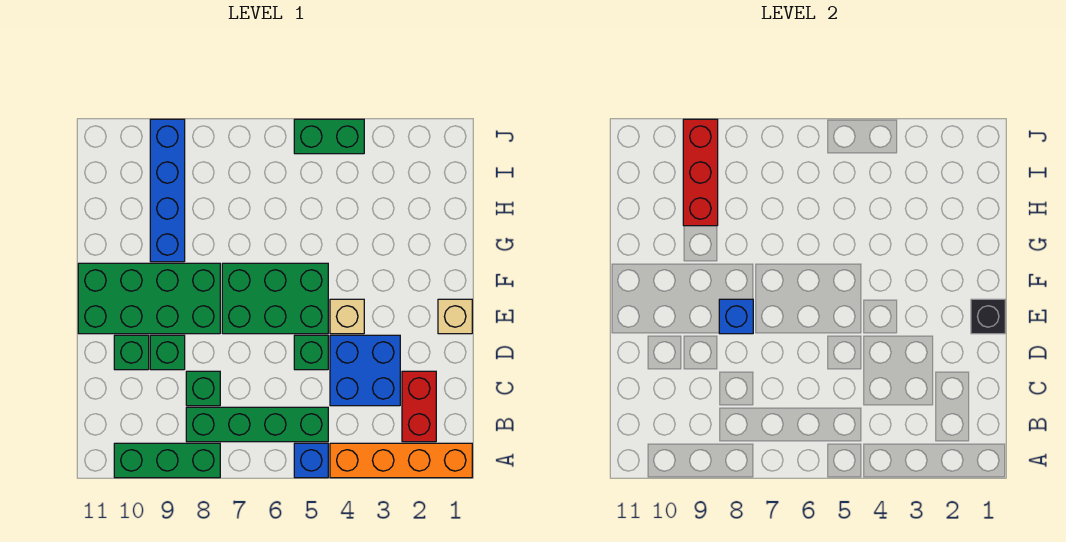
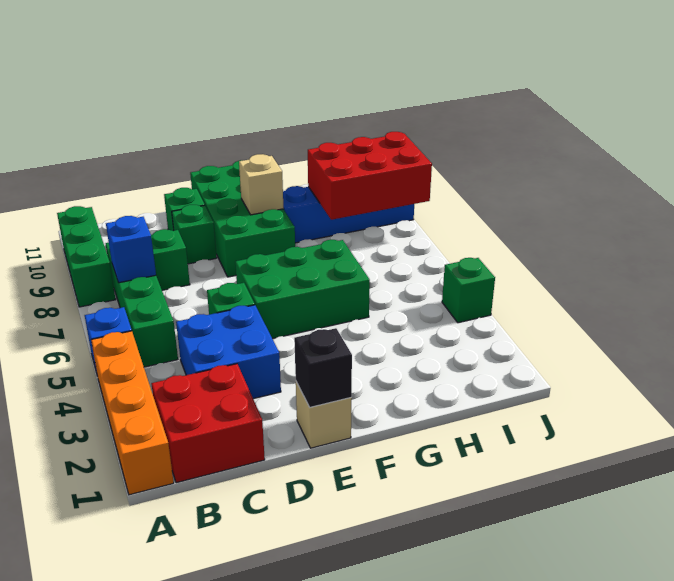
red 1x2 brick [402,371,436,442] -> red 2x2 brick [151,364,265,483]
tan 1x1 brick [330,299,364,334] -> tan 1x1 brick moved to [239,154,284,215]
green 2x3 brick [222,263,328,334] -> green 2x3 brick turned to [235,240,370,339]
blue 1x1 brick [719,299,753,334] -> blue 1x1 brick moved to [106,216,156,283]
red 1x3 brick [683,119,718,226] -> red 2x3 brick [308,132,432,220]
green 1x2 brick [294,119,364,154] -> green 1x1 brick [442,258,495,323]

